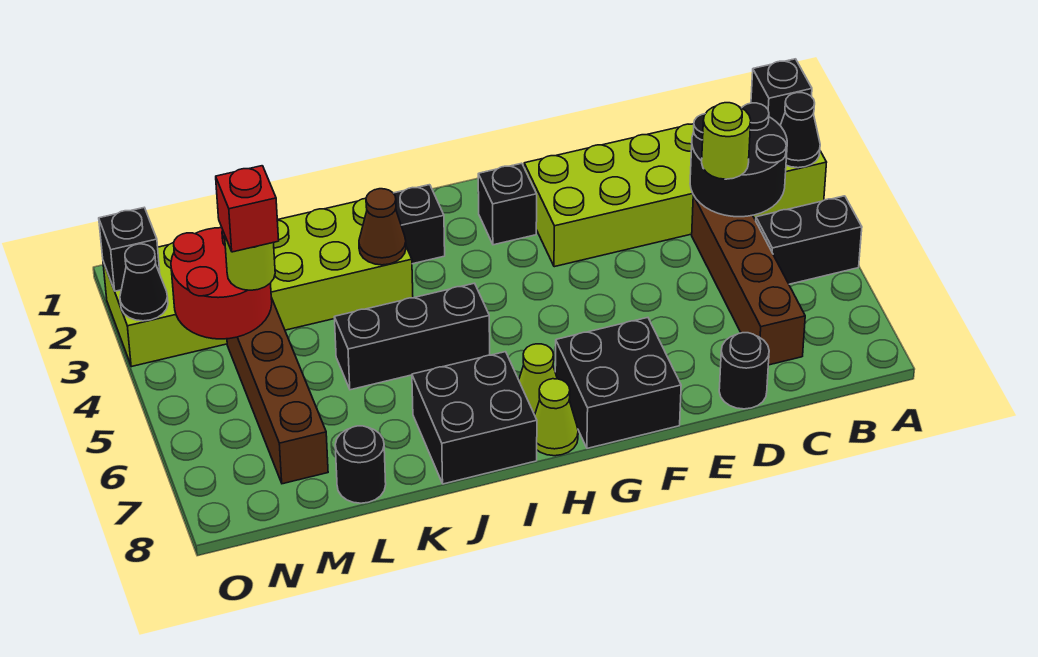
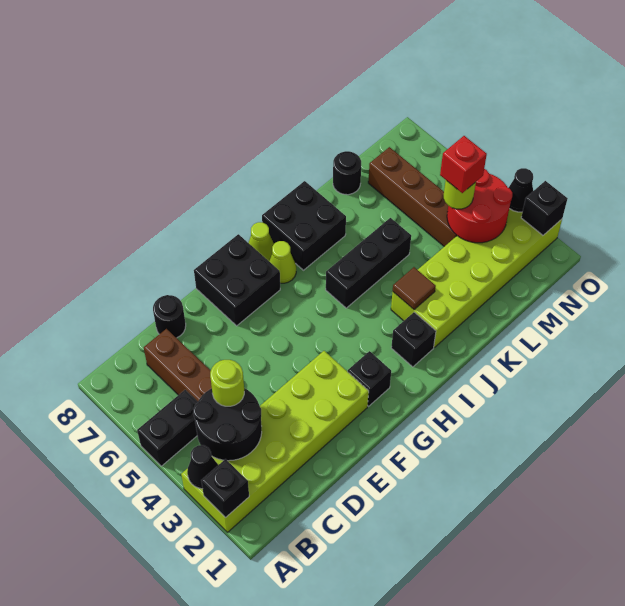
brown 1x1 cone [359,189,406,265] -> brown 1x1 tile [393,267,436,310]

